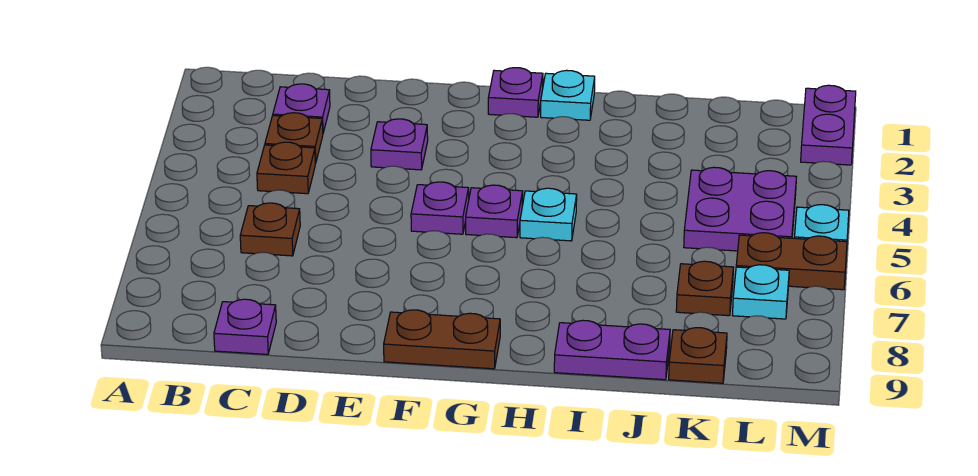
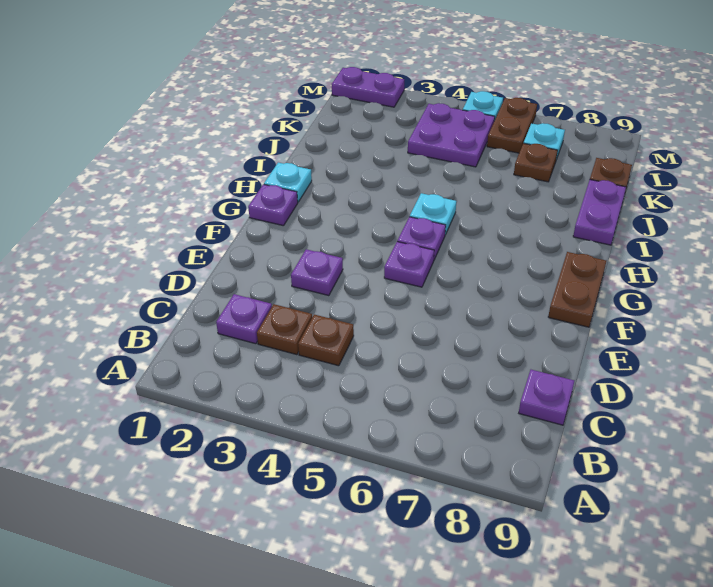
brown 1x1 plate [240,203,300,256] -> none

